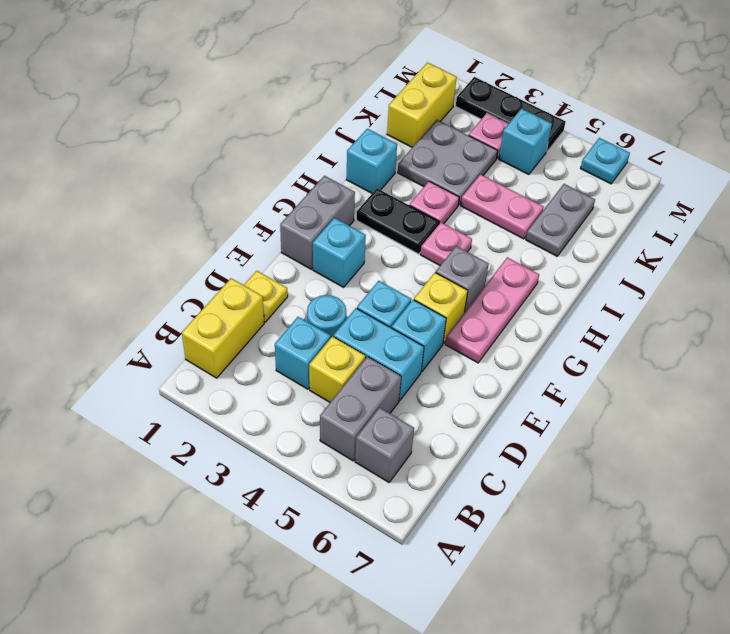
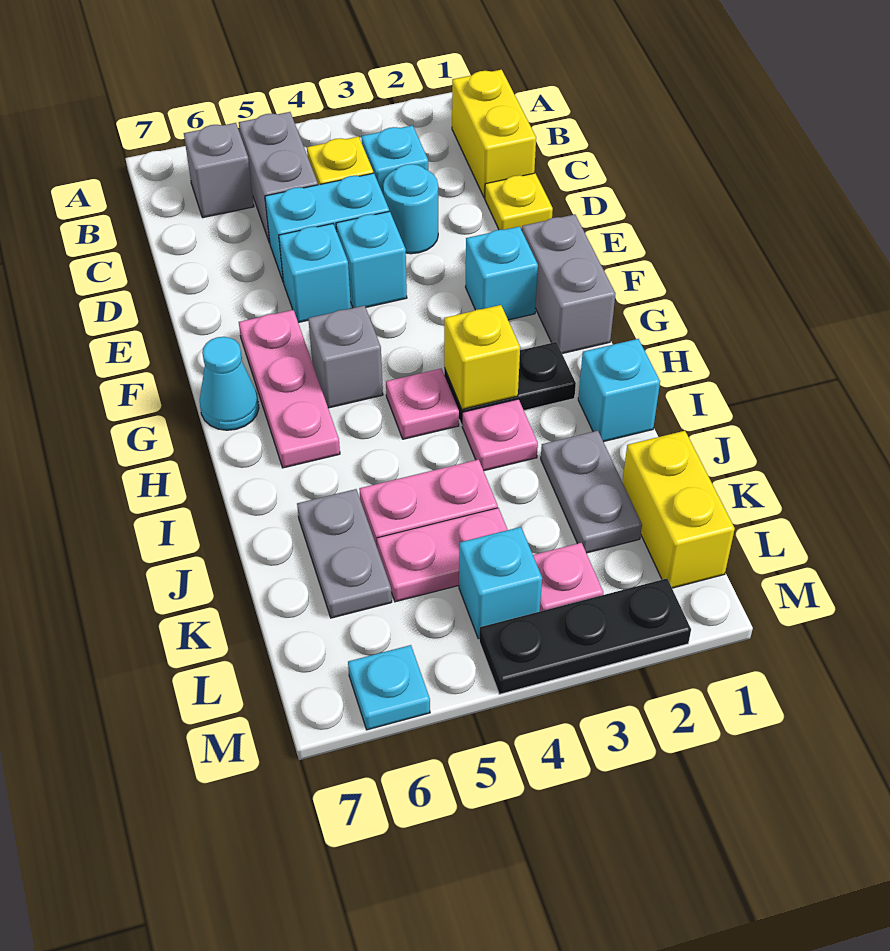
yellow 1x1 brick [414,273,468,344] -> yellow 1x1 brick moved to [444,305,520,409]
none -> cyan 1x1 cone [200,337,259,430]
grey 2x2 plate [398,120,498,205] -> grey 1x2 plate [541,431,642,553]
none -> pink 1x2 plate [377,508,508,602]

